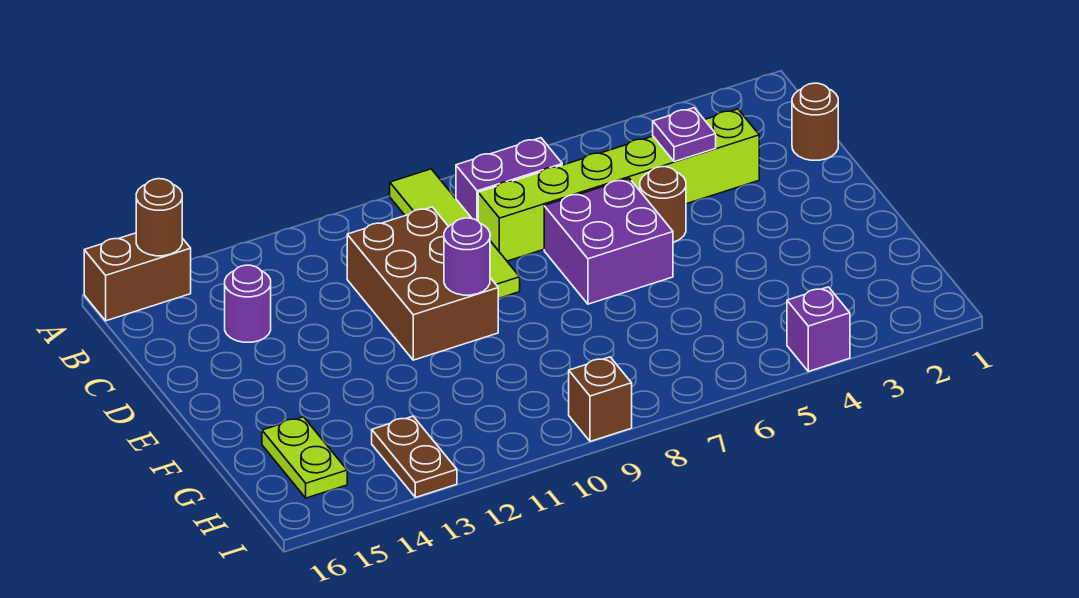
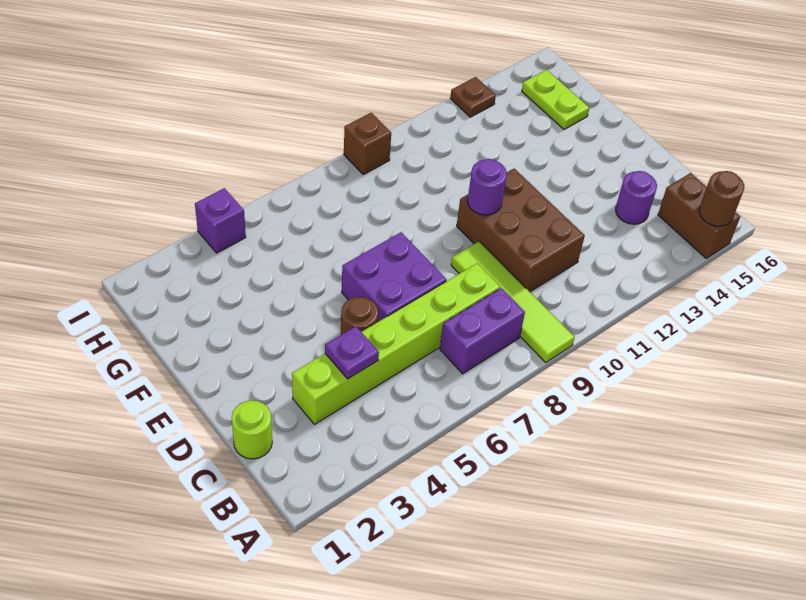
brown 1x2 brick [84,233,191,321] -> brown 1x2 brick turned to [658,173,740,258]
brown 1x1 round brick [792,83,838,160] -> lime 1x1 round brick [232,400,272,459]
brown 1x2 plate [372,416,457,497] -> brown 1x1 plate [450,77,496,117]

